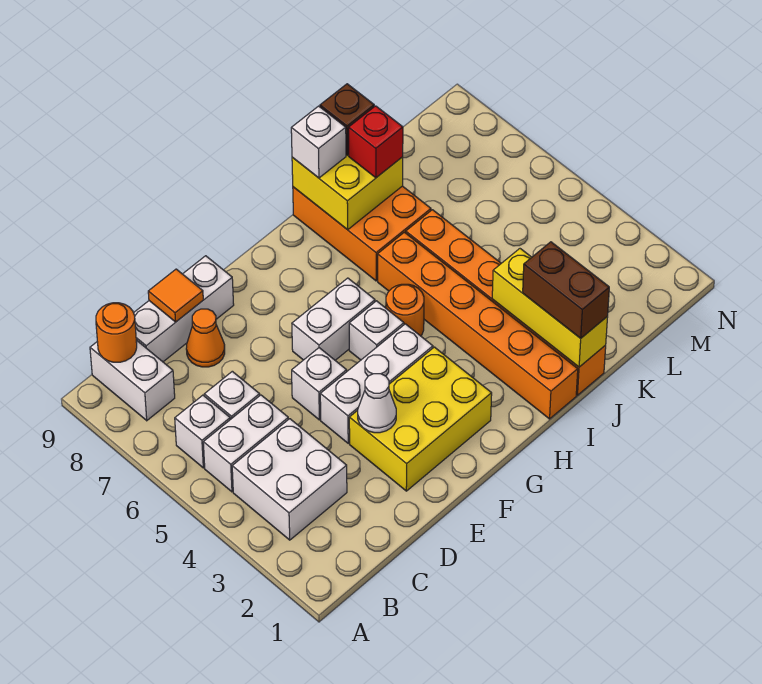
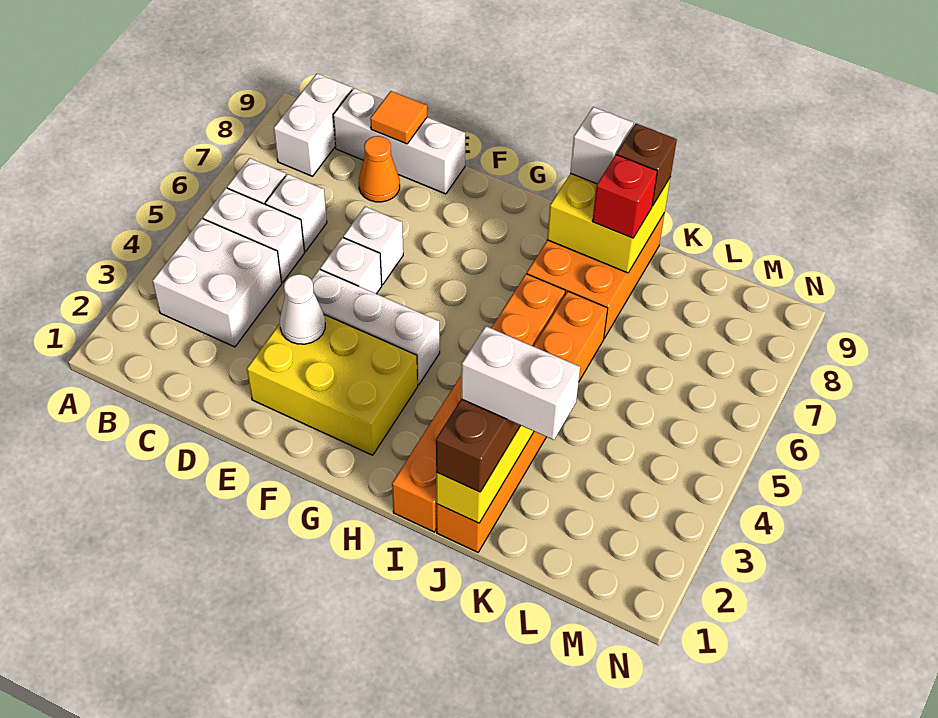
orange 1x1 round brick [96,303,137,362] -> none
white 1x2 brick [292,278,375,360] -> white 1x2 brick moved to [461,326,580,440]
white 1x1 brick [349,301,404,360] -> white 1x1 brick moved to [343,207,403,285]
orange 1x1 round brick [386,284,424,336] -> none

